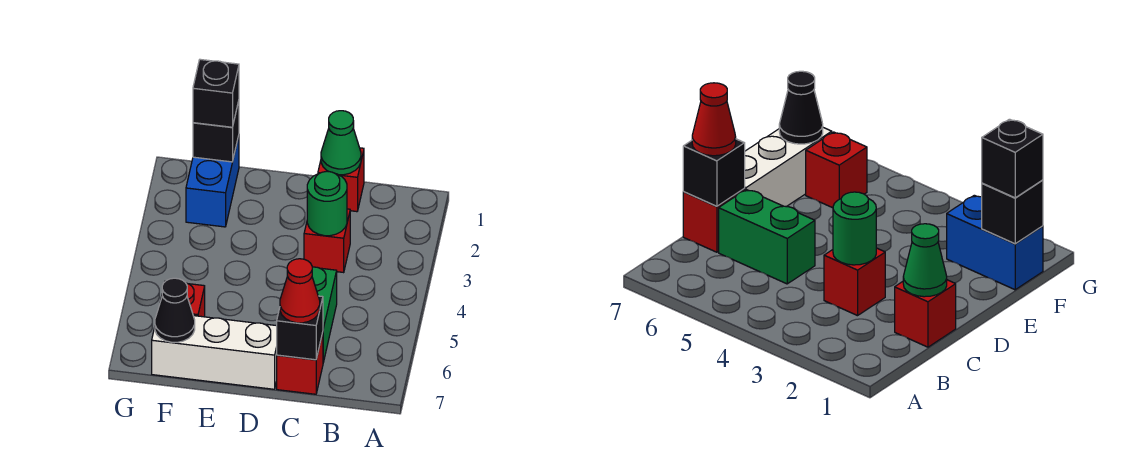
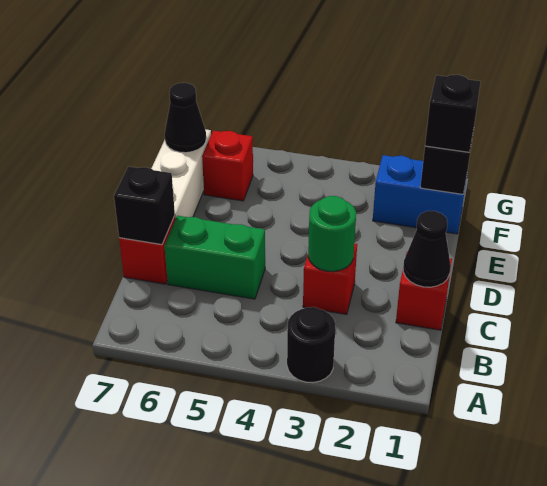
none -> black 1x1 round brick [287,307,336,382]
green 1x1 cone [321,111,361,175] -> black 1x1 cone [403,211,451,287]
red 1x1 cone [280,259,320,323] -> none

